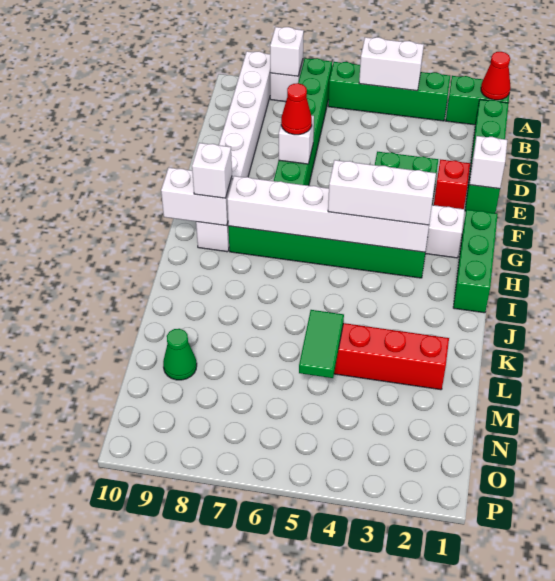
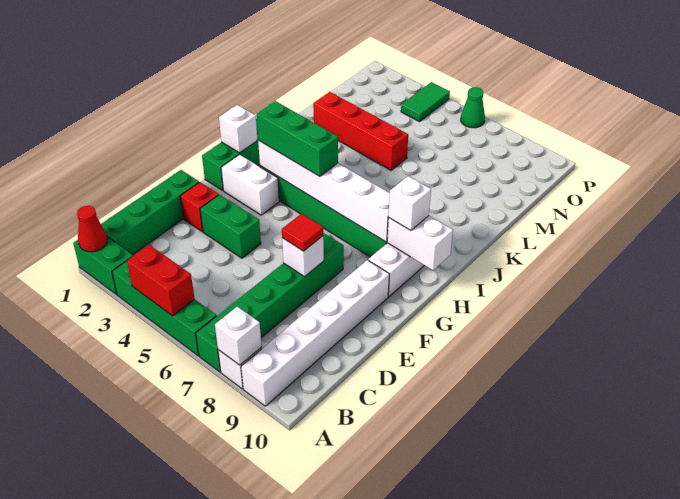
white 1x2 brick [359,37,424,91] -> red 1x2 brick [127,245,195,316]
white 1x1 brick [469,136,507,189] -> white 1x1 brick moved to [219,105,257,153]
red 1x1 cone [281,83,312,135] -> red 1x1 tile [282,214,323,251]
white 1x3 brick [328,160,436,225] -> green 1x3 brick [256,101,338,176]
green 1x2 tile [299,310,344,378] -> green 1x2 tile moved to [401,82,450,122]
green 1x1 cone [163,329,197,380] -> green 1x1 cone moved to [461,87,485,128]

